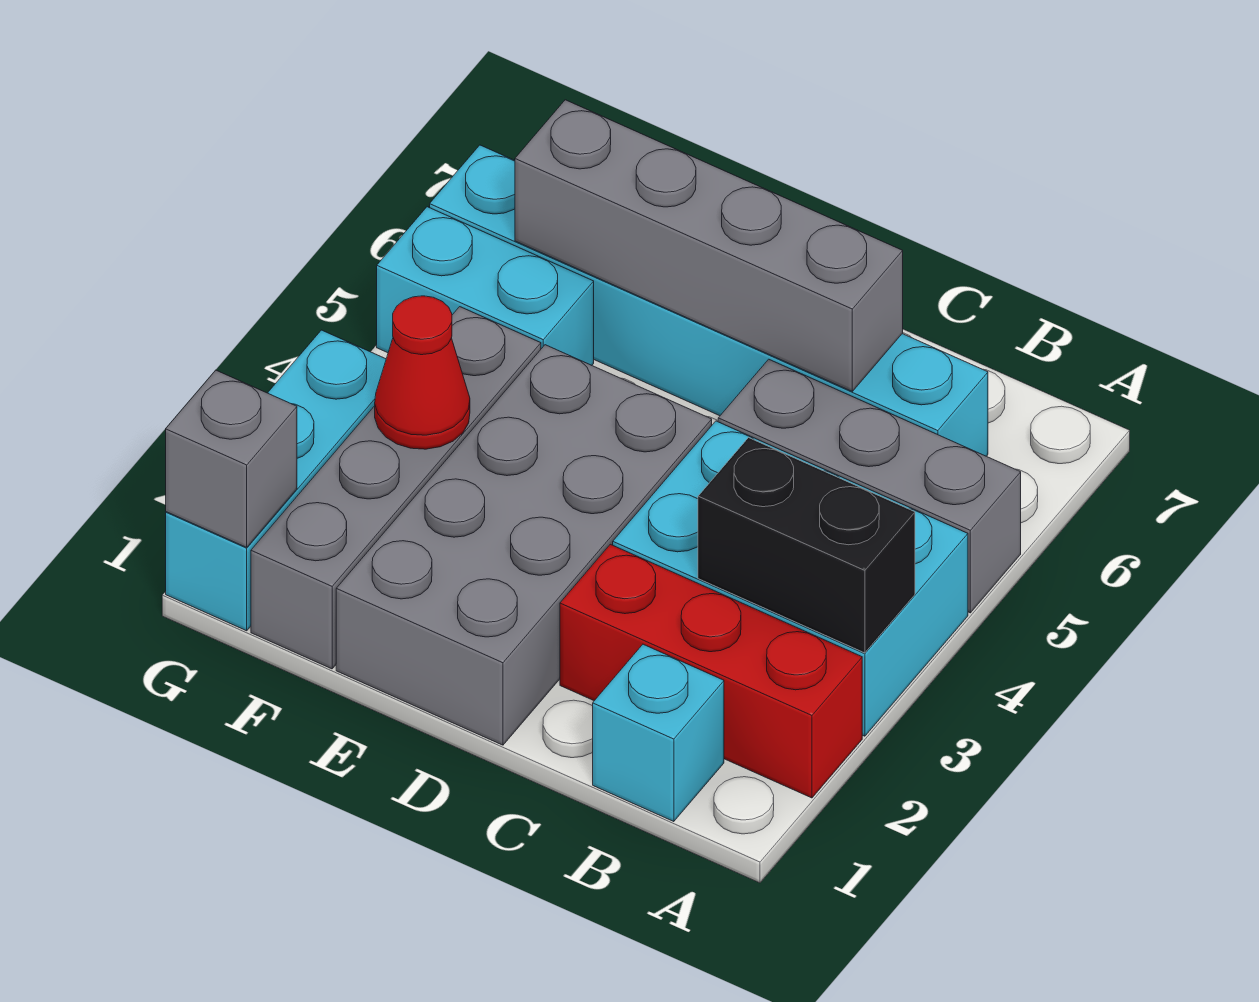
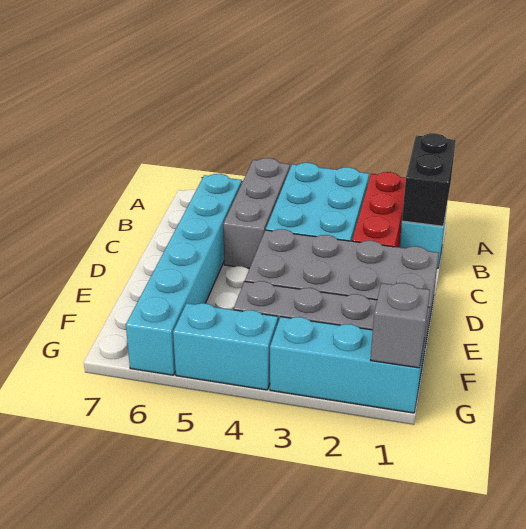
black 1x2 brick [698,438,915,653] -> black 1x2 brick moved to [402,133,456,226]
grey 1x4 brick [515,100,903,391] -> none
red 1x1 cone [375,296,470,449] -> none
cyan 1x2 brick [377,207,594,365] -> cyan 1x2 brick turned to [173,303,278,390]

